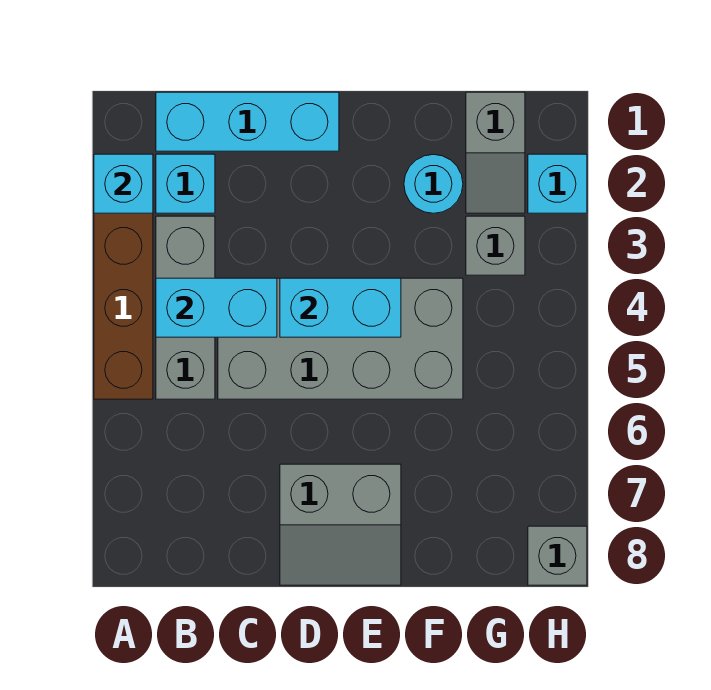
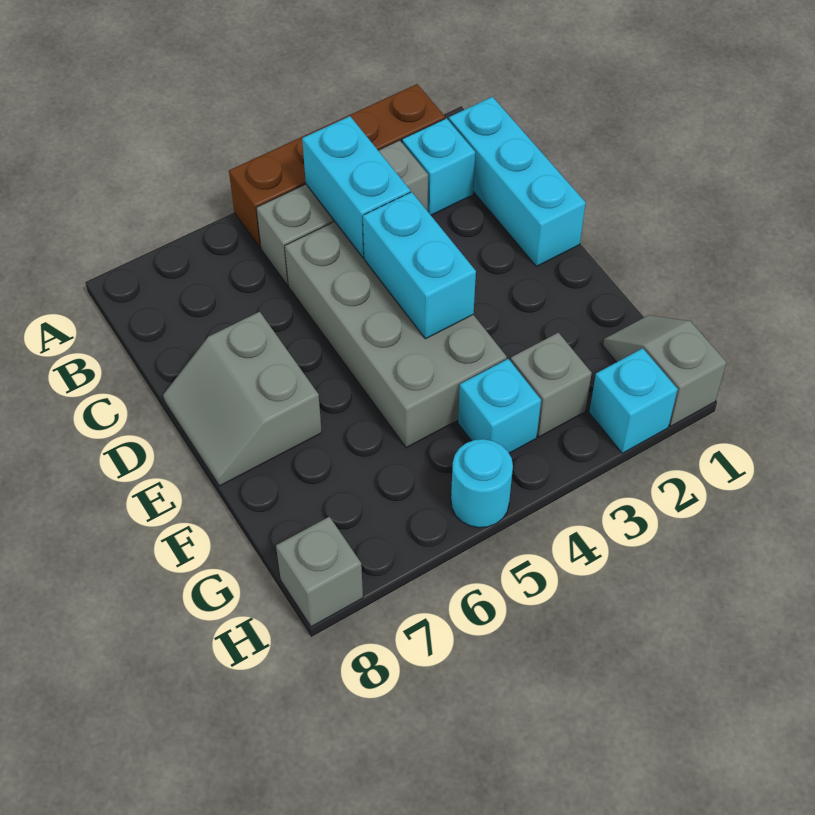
cyan 1x1 brick [94,154,153,213] -> cyan 1x1 brick moved to [458,359,541,453]
cyan 1x1 round brick [404,155,463,213] -> cyan 1x1 round brick moved to [451,439,513,528]
grey 1x2 slope [466,92,525,213] -> grey 1x2 slope turned to [603,315,727,426]

